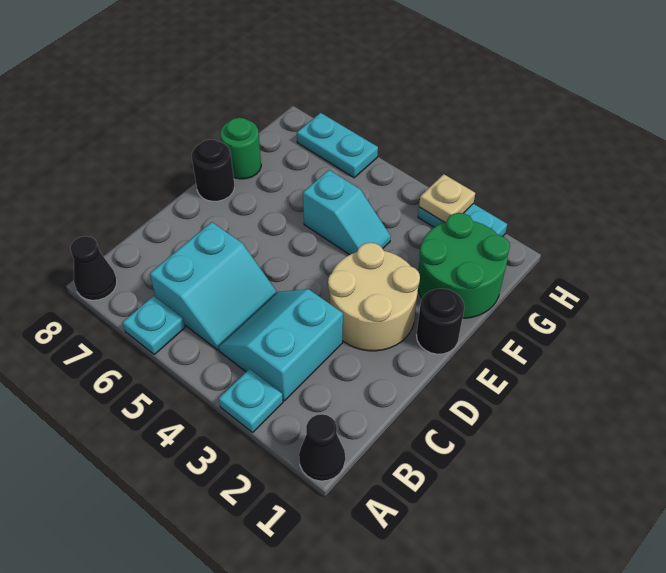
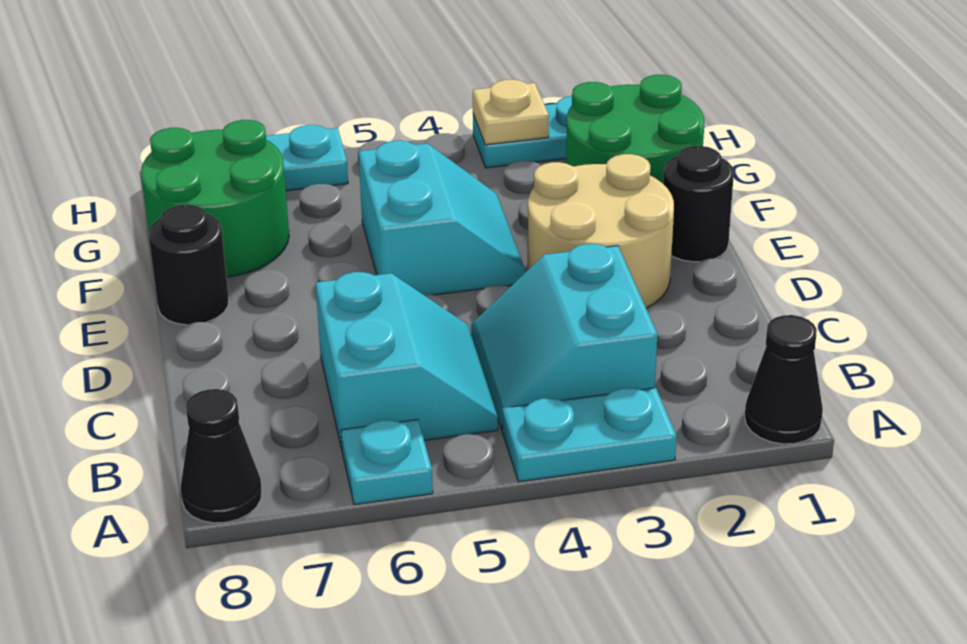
cyan 1x1 plate [219,369,283,432] -> cyan 1x2 plate [502,388,677,482]
cyan 1x2 slope [303,170,391,255] -> cyan 2x2 slope [359,141,525,295]
green 1x1 round brick [220,118,261,179] -> green 2x2 round brick [141,120,289,277]

